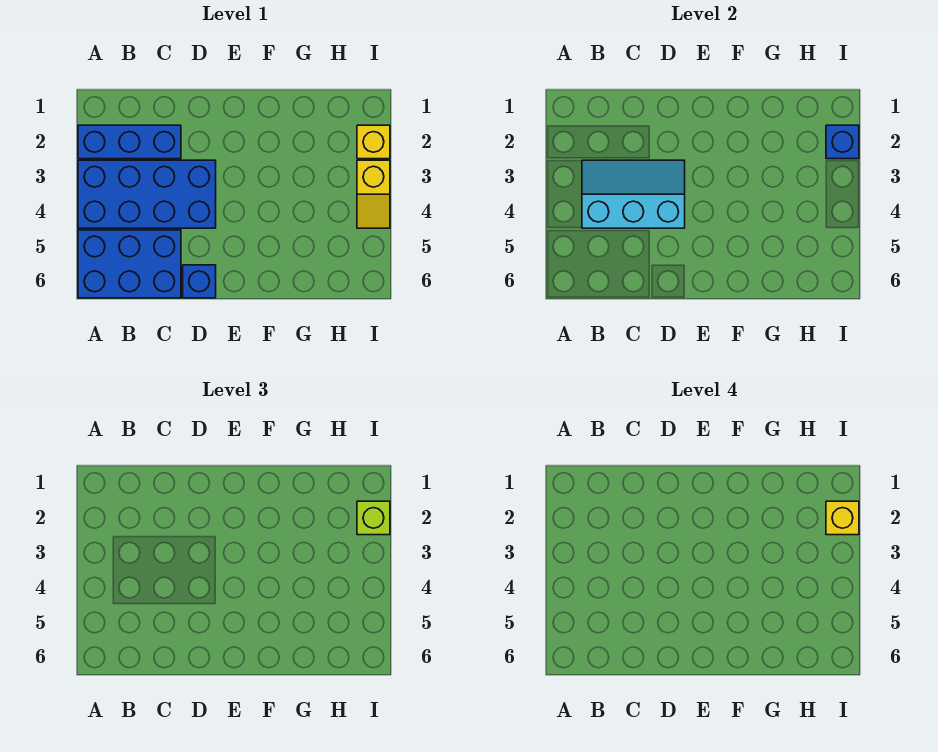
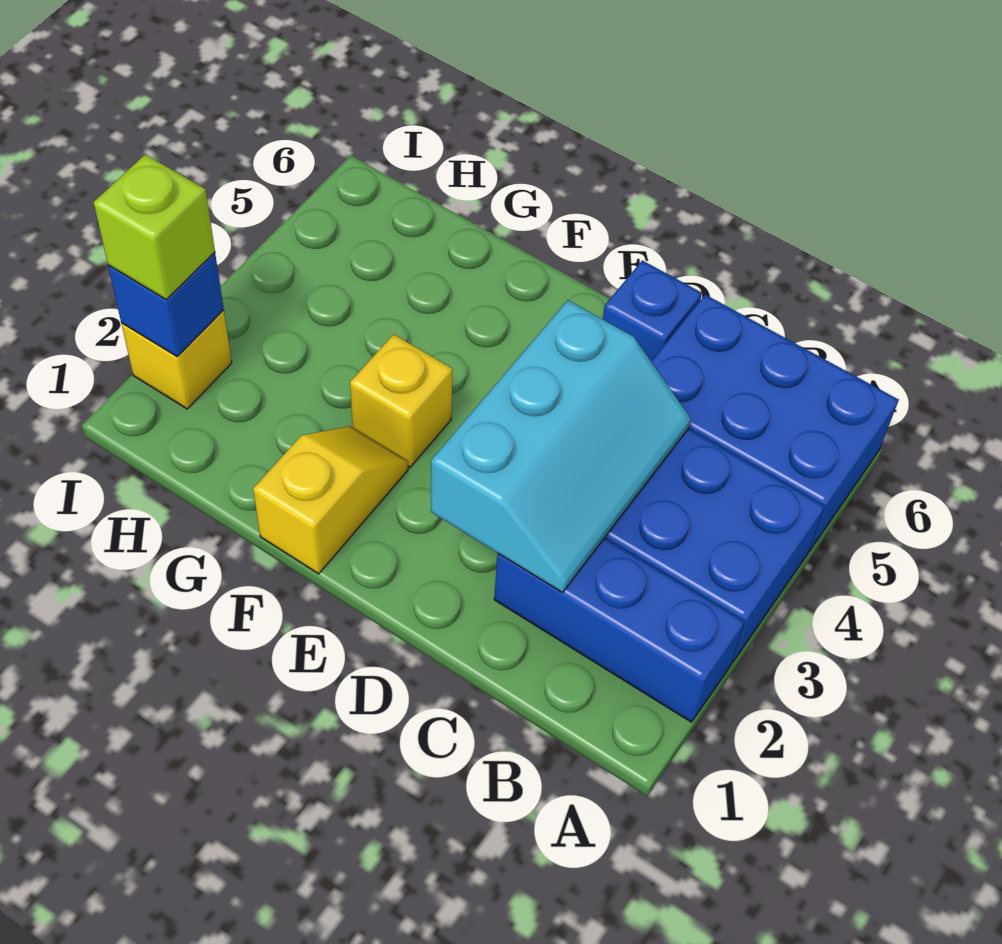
cyan 2x3 slope [582,160,685,228] -> cyan 2x3 slope turned to [431,300,691,592]
yellow 1x1 brick [826,501,859,535] -> yellow 1x1 brick moved to [350,334,453,467]
yellow 1x2 slope [357,160,390,228] -> yellow 1x2 slope moved to [253,426,408,574]

